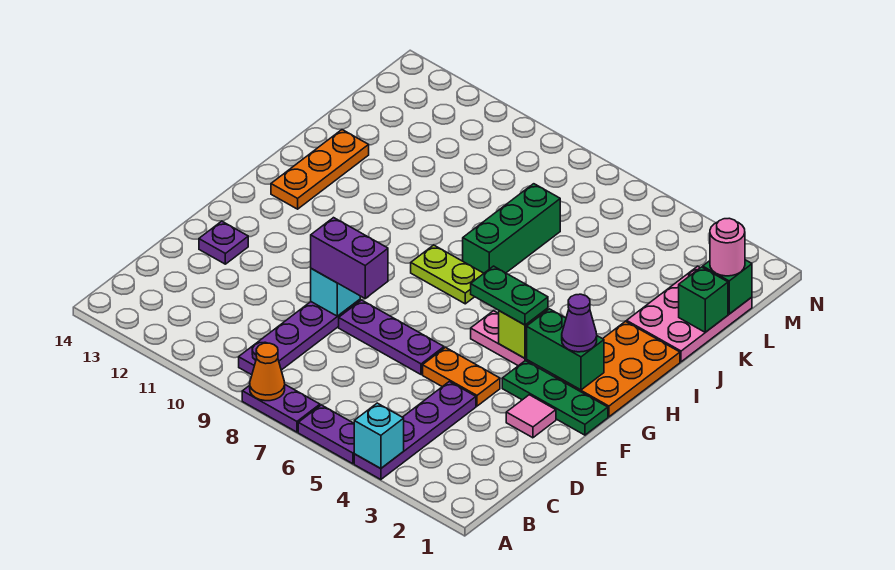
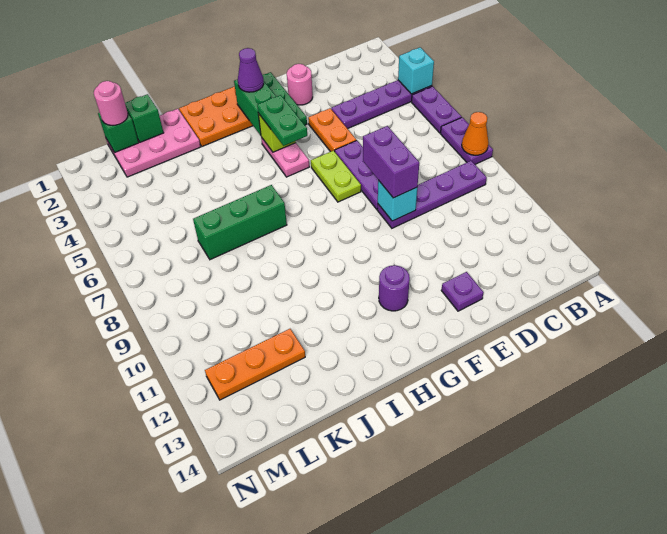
pink 1x1 tile [506,395,556,438] -> pink 1x1 round brick [287,64,313,105]
none -> purple 1x1 round brick [379,265,410,311]
lime 1x2 plate [411,245,484,304] -> lime 1x2 plate moved to [311,151,361,202]
orange 1x3 plate [271,130,369,209] -> orange 1x3 plate moved to [205,329,305,400]

